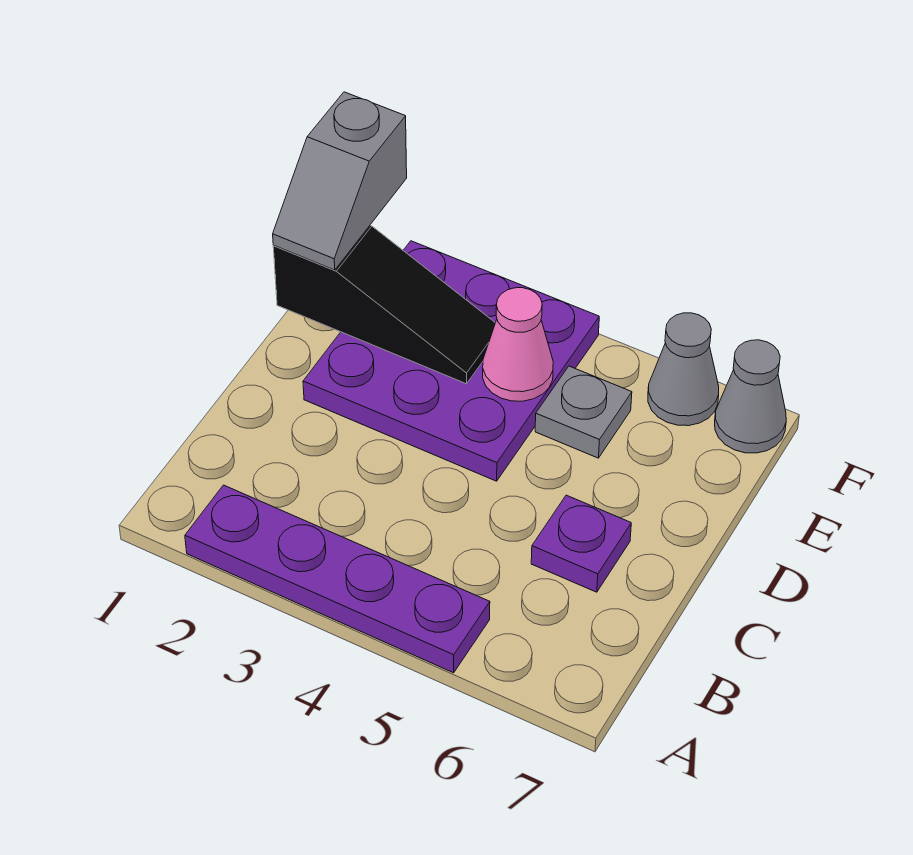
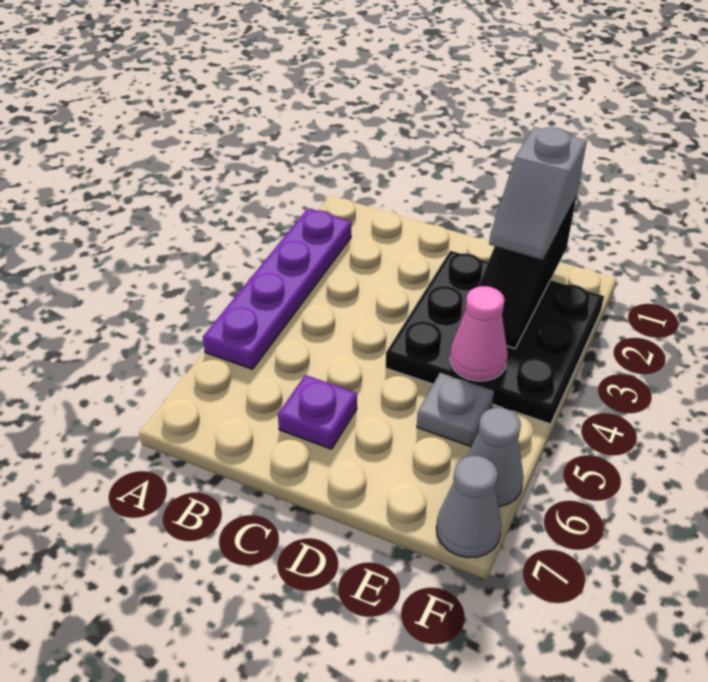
purple 3x3 plate [303,241,599,481] -> black 3x3 plate [386,251,604,424]
grey 1x2 slope [273,92,407,270] -> grey 1x2 slope turned to [489,127,587,260]

